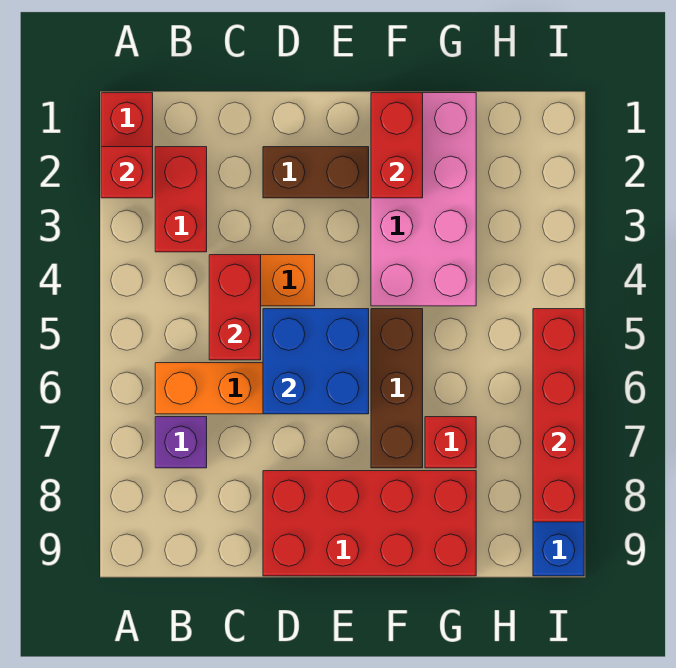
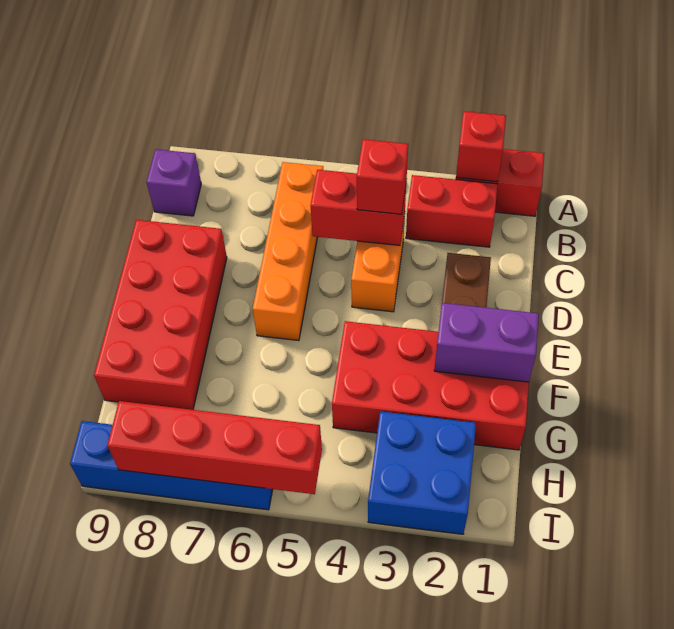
purple 1x1 brick [155,417,207,468] -> purple 1x1 brick moved to [146,149,201,216]
blue 2x2 brick [263,309,369,414] -> blue 2x2 brick moved to [368,411,476,534]
pink 2x4 brick [371,93,476,306] -> red 2x4 brick [332,321,529,450]
red 1x2 brick [371,93,423,198] -> purple 1x2 brick [434,303,539,382]
brown 1x3 brick [371,309,423,468] -> none
red 1x1 brick [425,417,476,468] -> red 1x1 brick moved to [357,139,408,214]

